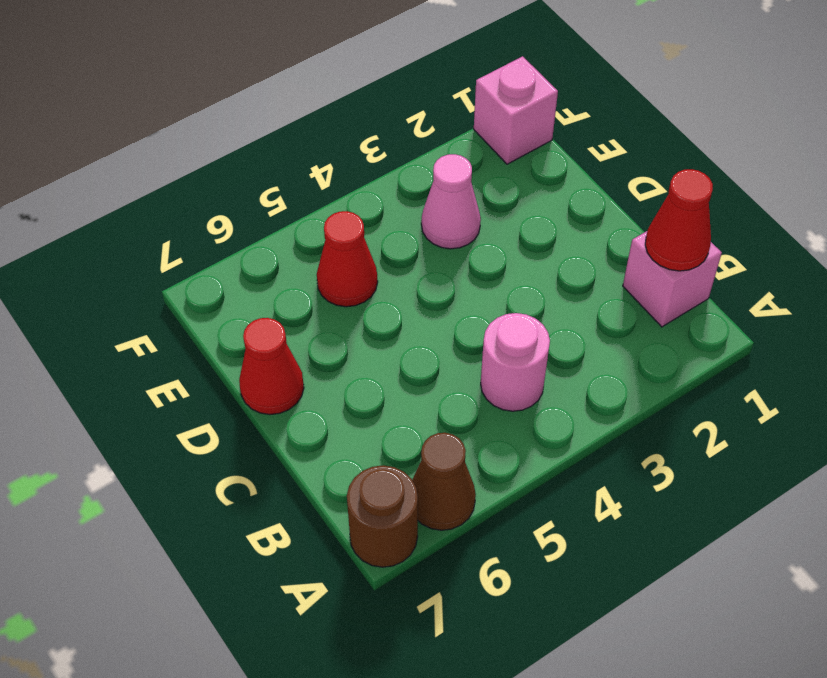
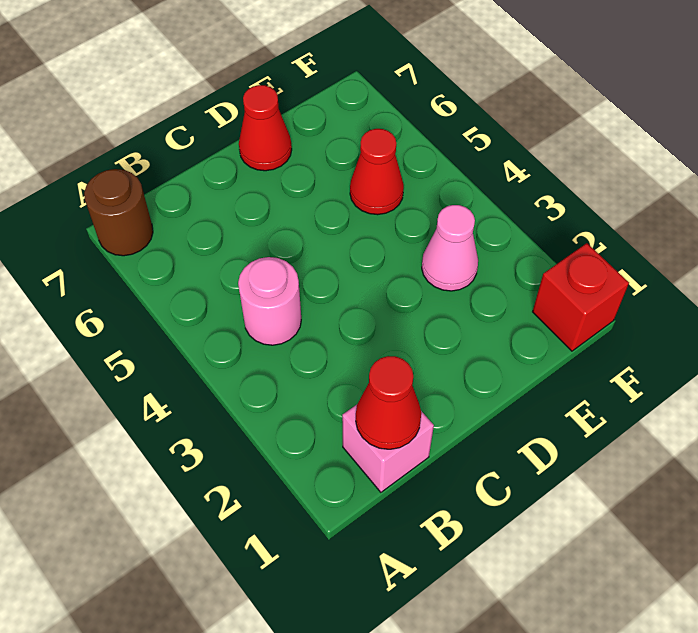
brown 1x1 cone [412,433,476,530] -> none
pink 1x1 brick [474,56,558,164] -> red 1x1 brick [533,243,629,351]

